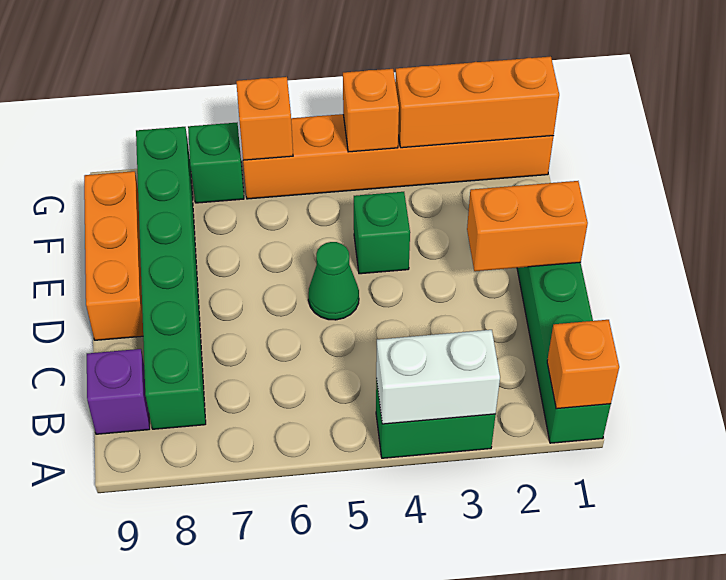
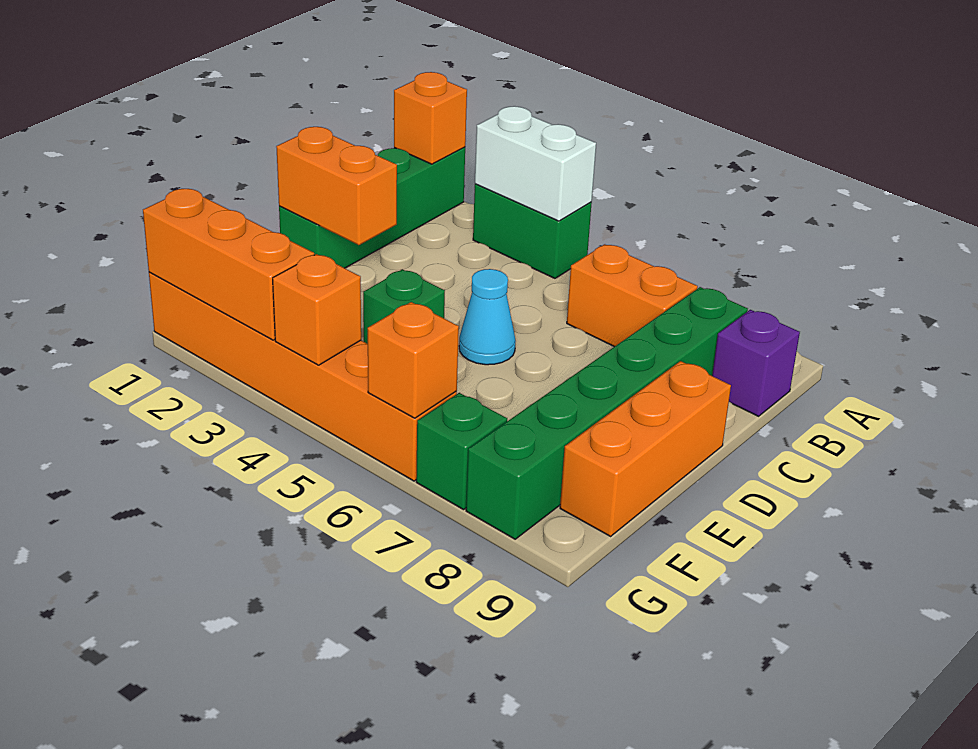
none -> orange 1x2 brick [567,244,698,347]
green 1x1 cone [308,242,359,320] -> cyan 1x1 cone [459,269,516,365]

